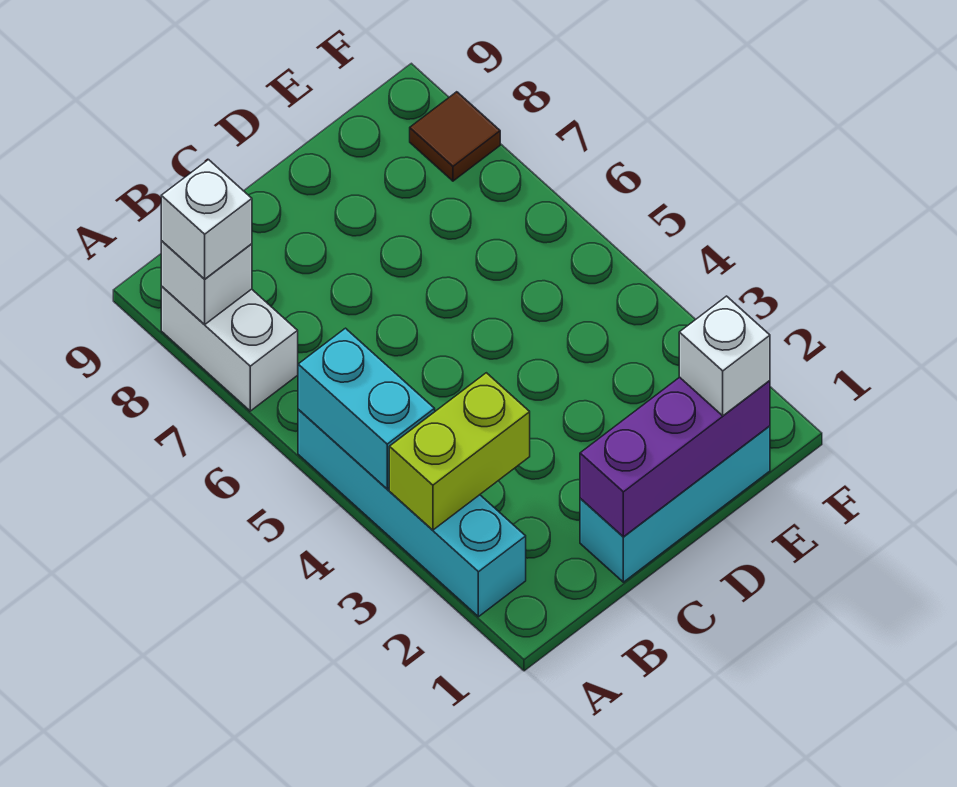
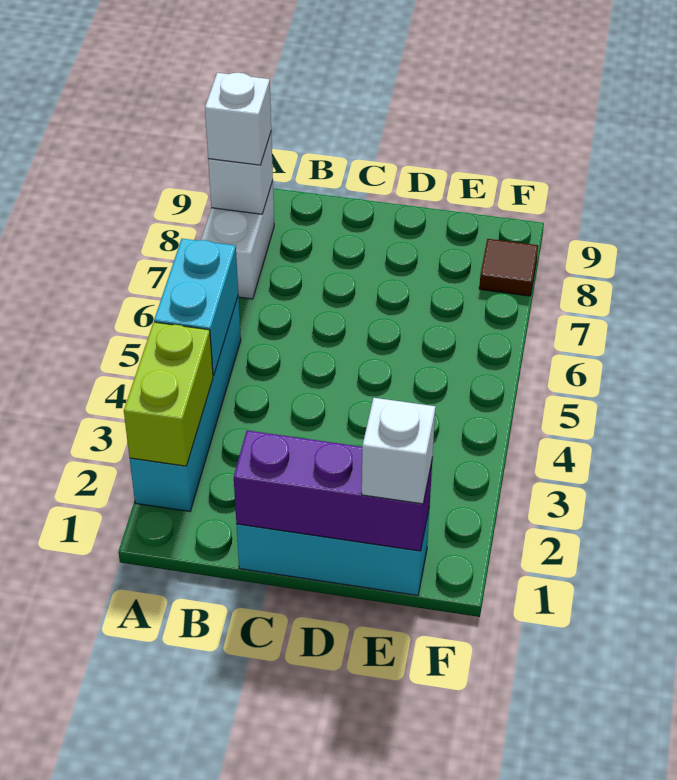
lime 1x2 brick [389,373,530,530] -> lime 1x2 brick turned to [124,322,213,466]

